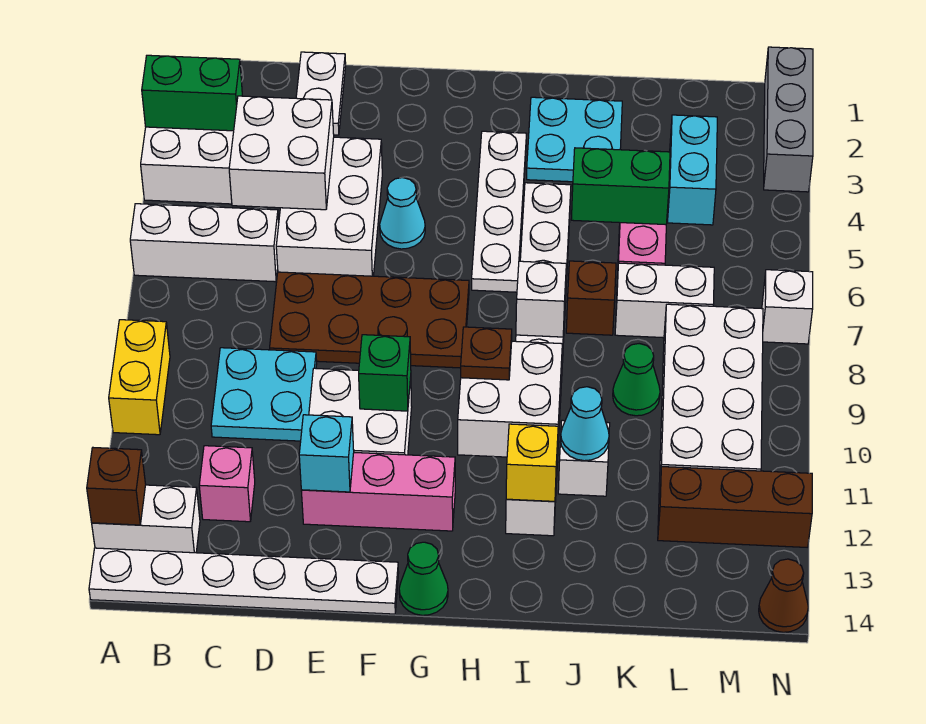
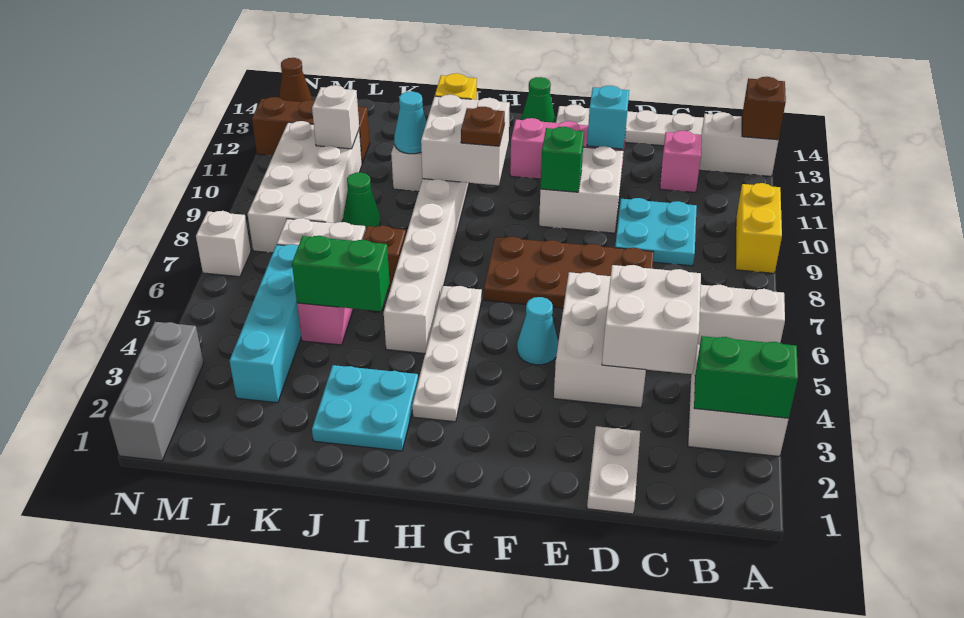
white 1x1 brick [516,261,566,337] -> white 1x1 brick moved to [312,85,359,149]
cyan 1x2 brick [667,115,717,225] -> cyan 1x4 brick [230,244,301,403]

